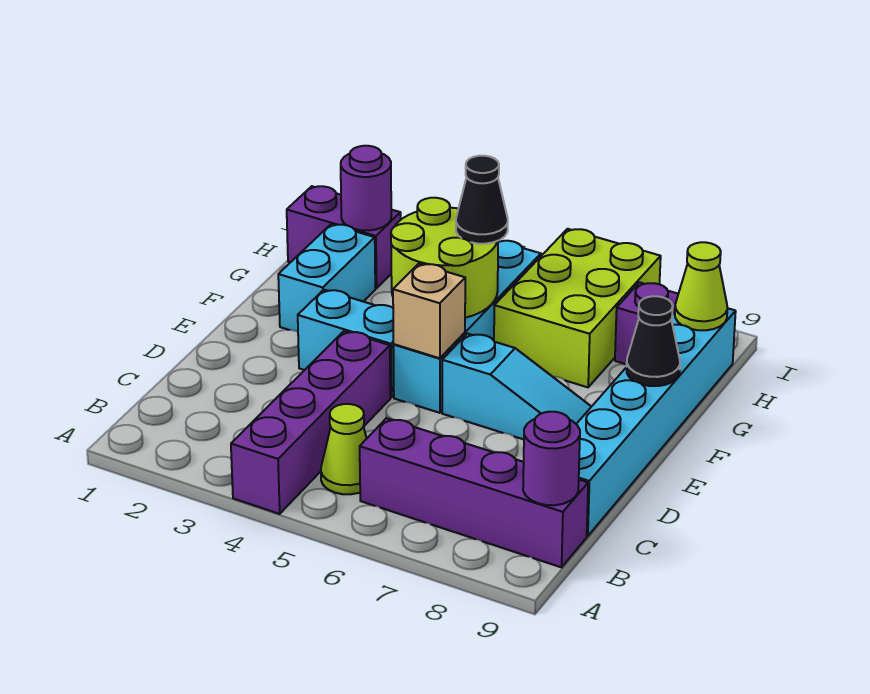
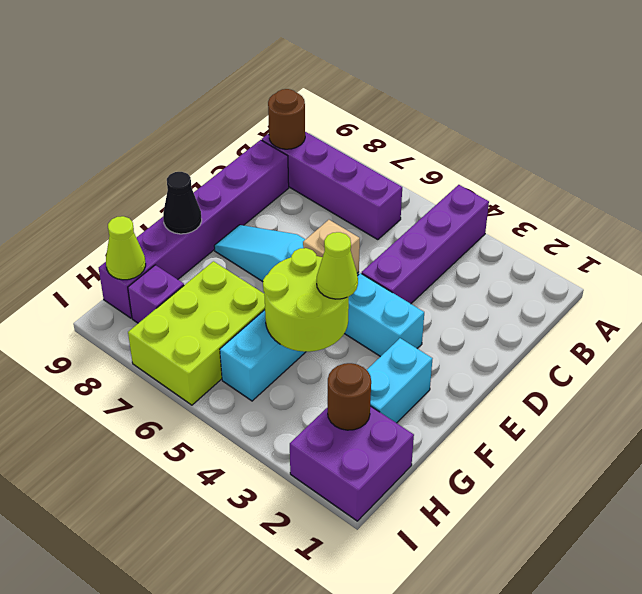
lime 1x1 cone [321,404,367,494] -> lime 1x1 cone moved to [317,232,358,299]
purple 1x1 round brick [523,412,580,505] -> brown 1x1 round brick [268,89,305,149]
cyan 1x6 brick [576,308,736,536] -> purple 1x6 brick [99,140,289,318]
black 1x1 cone [456,156,508,244] -> none
purple 1x2 brick [287,186,401,288] -> purple 2x2 brick [290,406,414,521]
purple 1x1 round brick [341,146,391,230] -> brown 1x1 round brick [328,363,371,430]

